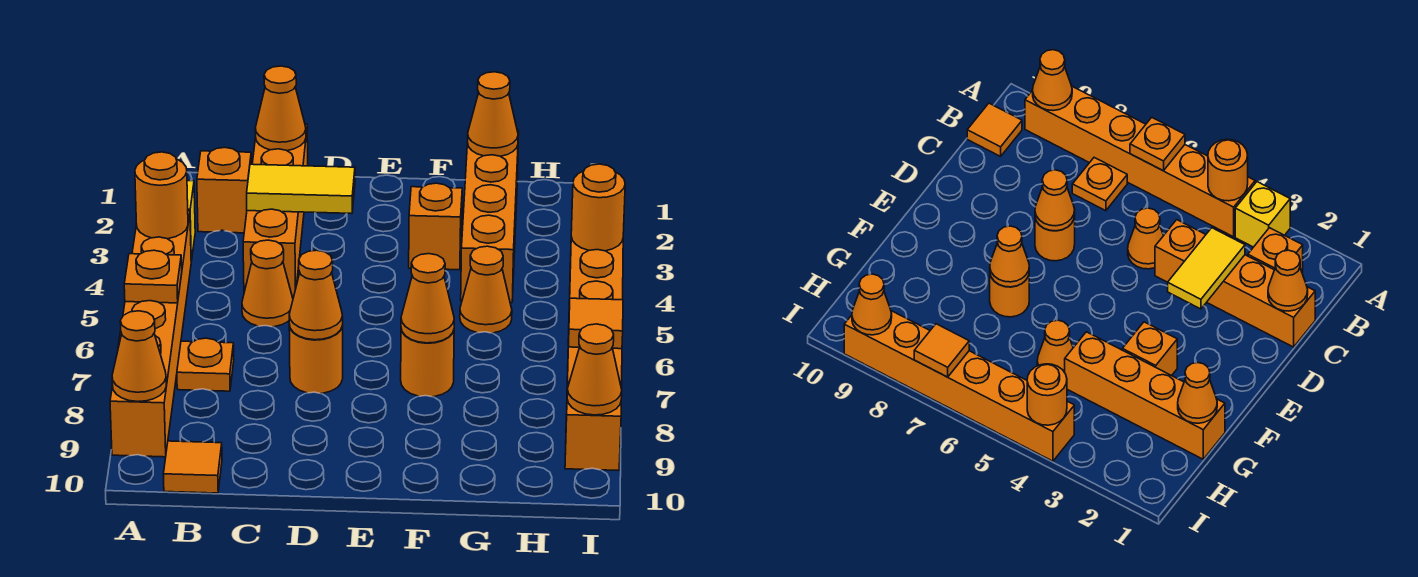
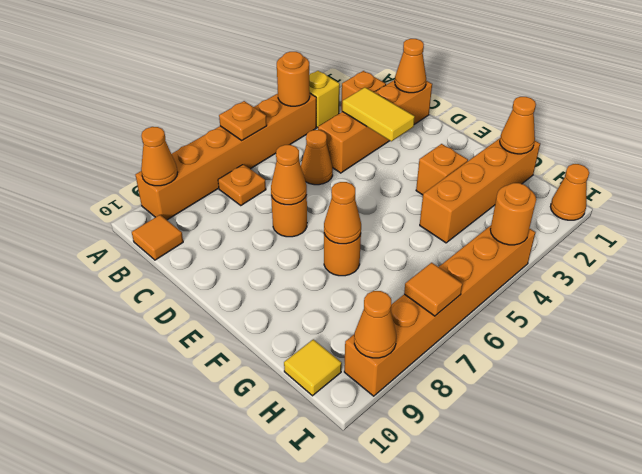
orange 1x1 cone [460,246,512,333] -> orange 1x1 cone moved to [550,164,589,220]
none -> yellow 1x1 tile [284,339,342,396]

